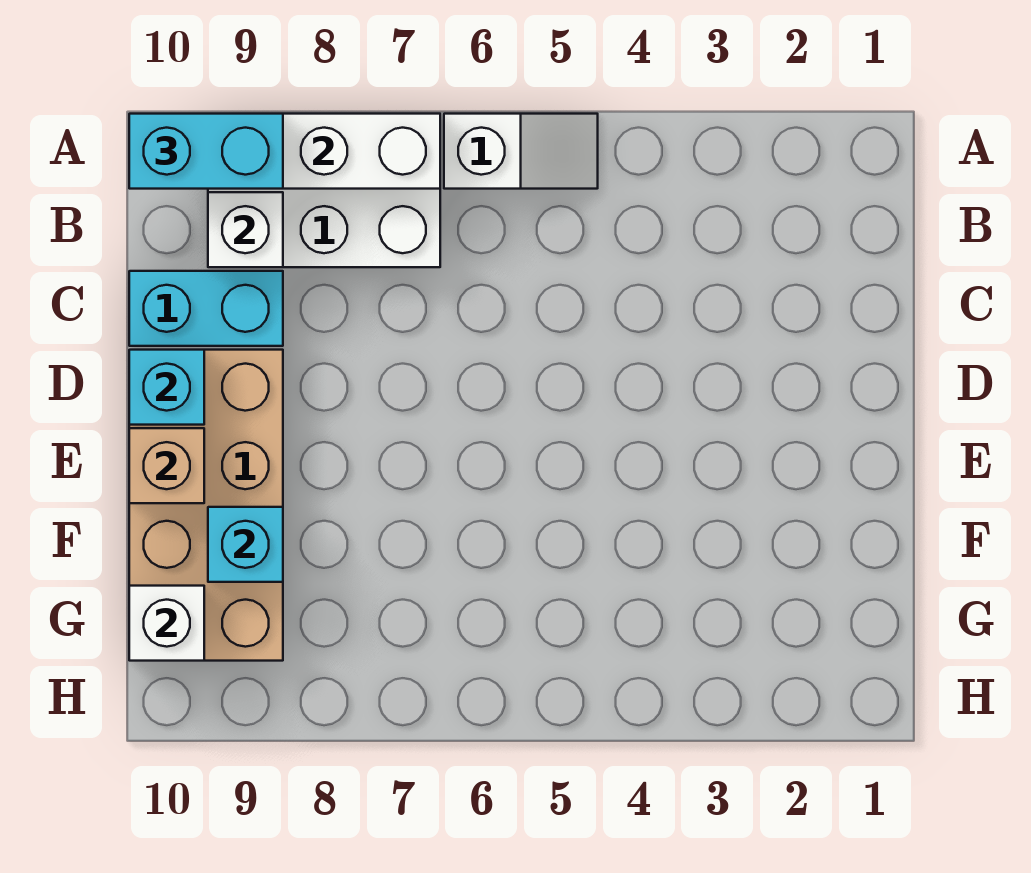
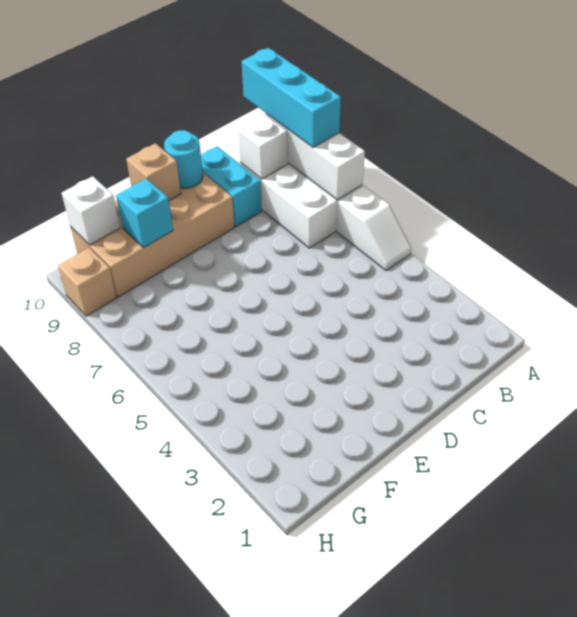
cyan 1x2 brick [129,114,283,189] -> cyan 1x3 brick [242,48,341,147]
cyan 1x1 brick [129,350,204,425] -> cyan 1x1 round brick [164,130,203,188]
none -> tan 1x1 brick [58,248,116,316]

